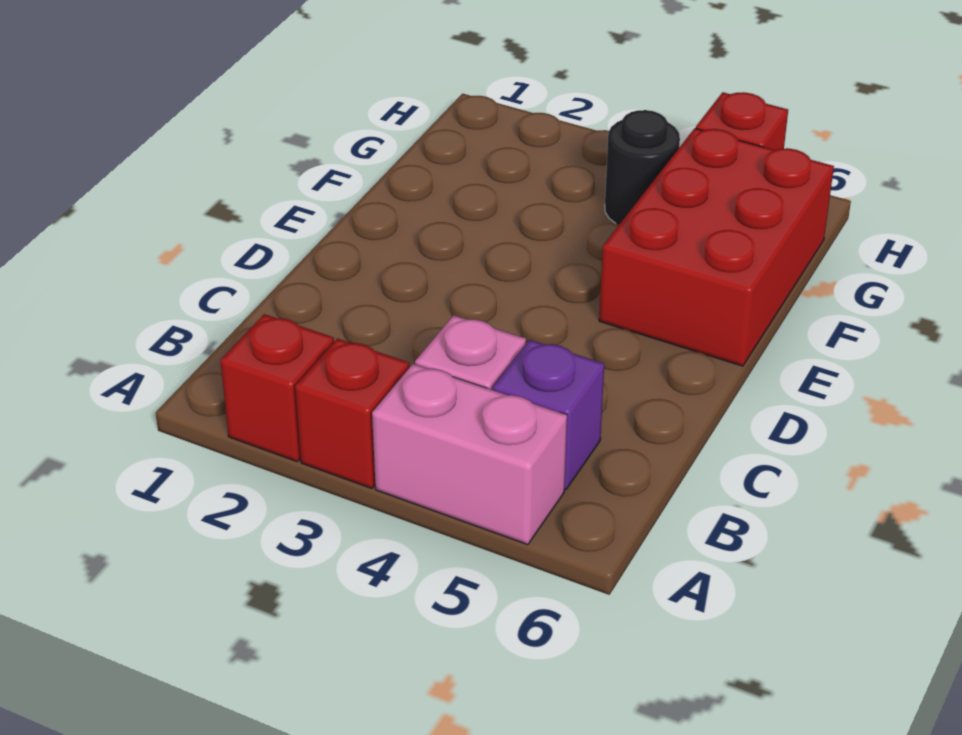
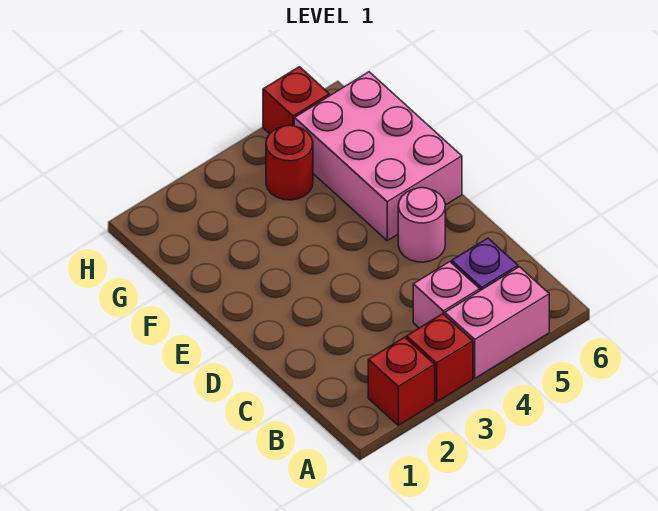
none -> pink 1x1 round brick [398,188,445,262]
red 2x3 brick [599,128,834,366] -> pink 2x3 brick [294,72,462,241]
black 1x1 round brick [605,110,680,224] -> red 1x1 round brick [266,125,313,200]

